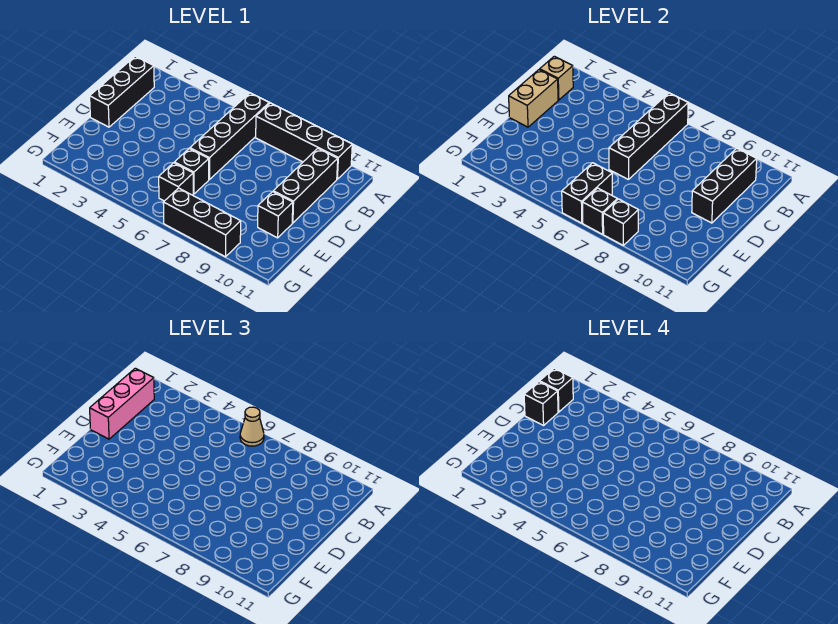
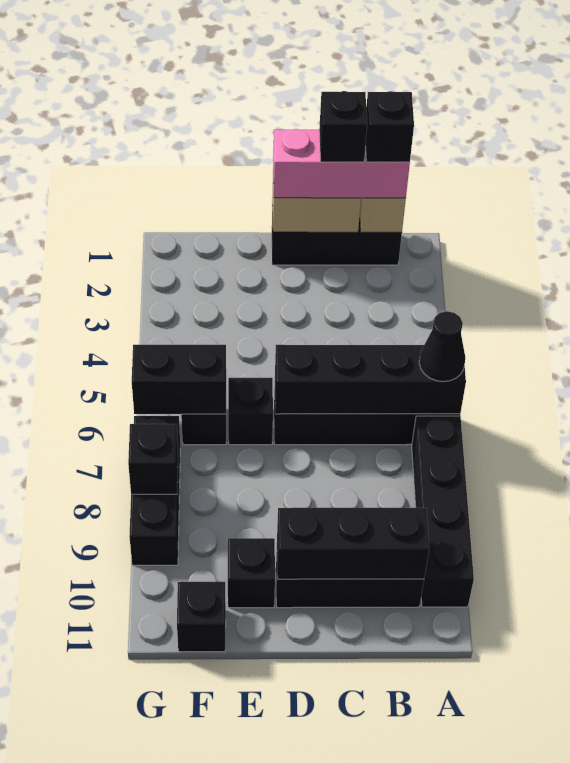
tan 1x1 cone [240,407,264,446] -> black 1x1 cone [419,311,465,382]
black 1x1 brick [582,188,617,234] -> black 1x1 brick moved to [177,582,226,652]

